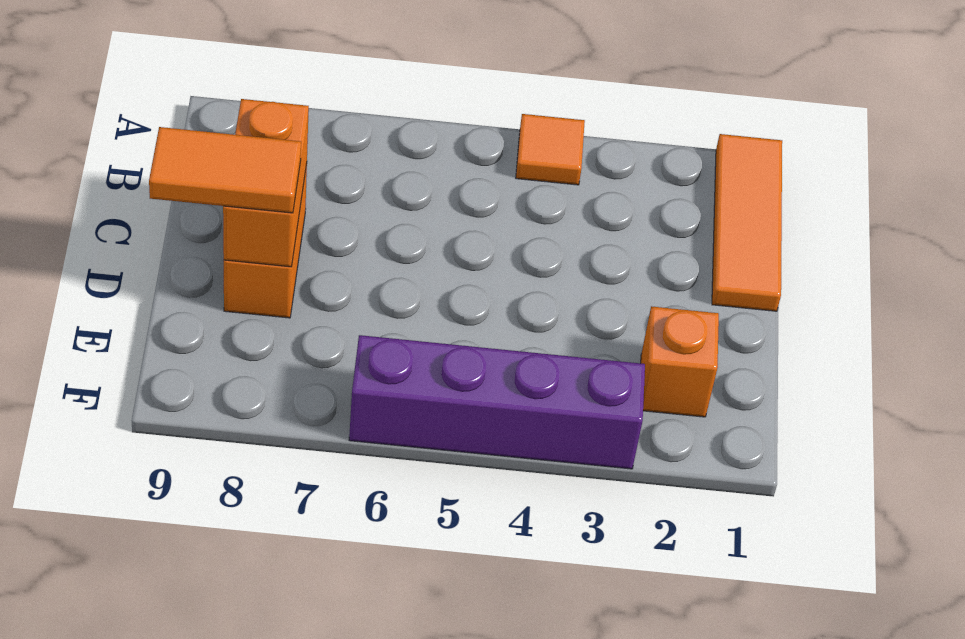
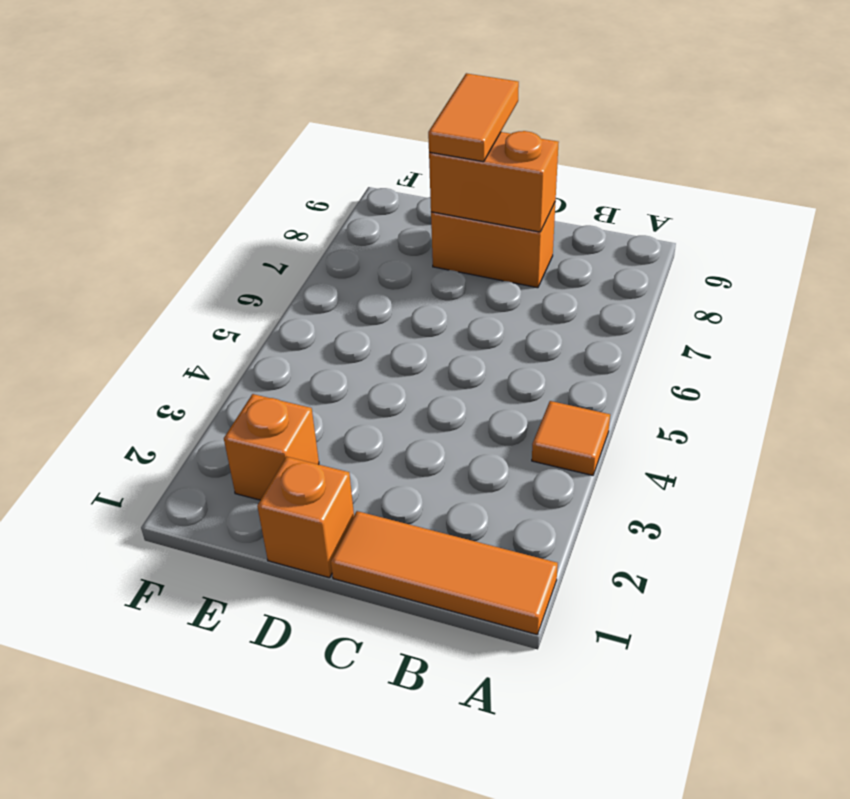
none -> orange 1x1 brick [257,457,354,578]
purple 1x4 brick [349,335,645,469] -> none

